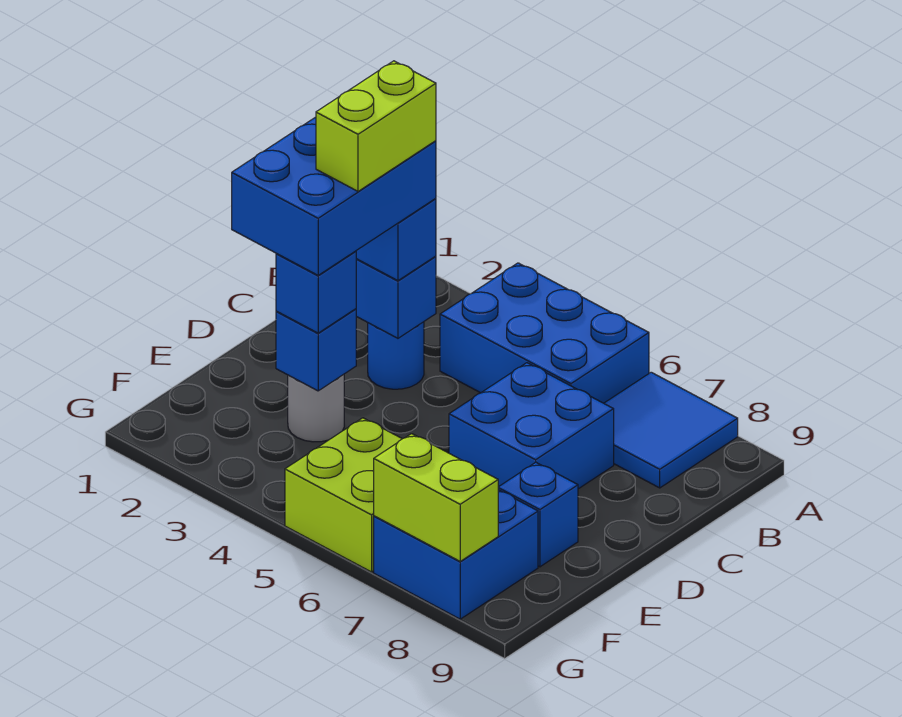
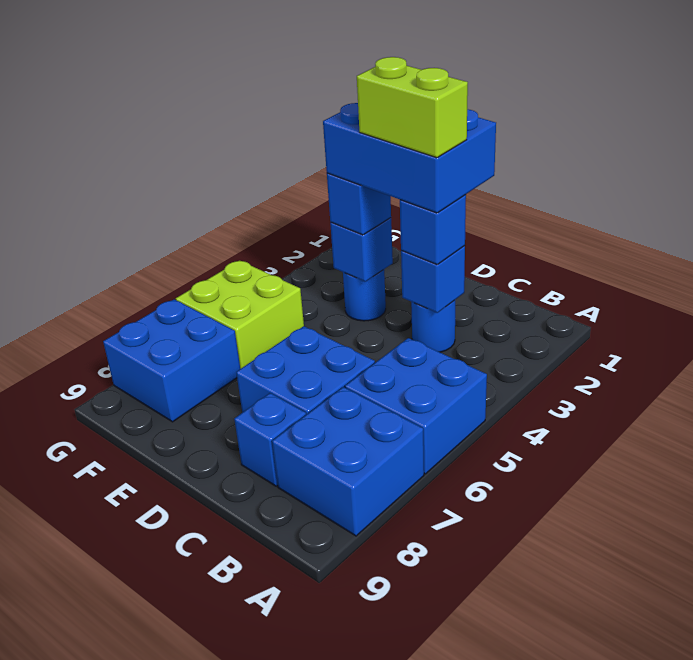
blue 2x3 brick [440,263,649,403] -> blue 2x2 brick [345,338,487,474]
blue 2x2 tile [604,372,738,488] -> blue 2x2 brick [272,387,424,536]
grey 1x1 round brick [288,374,344,442] -> blue 1x1 round brick [343,270,386,321]
blue 1x1 brick [498,462,578,567] -> blue 1x1 brick moved to [234,393,306,486]
lime 1x2 brick [374,434,498,561] -> none

